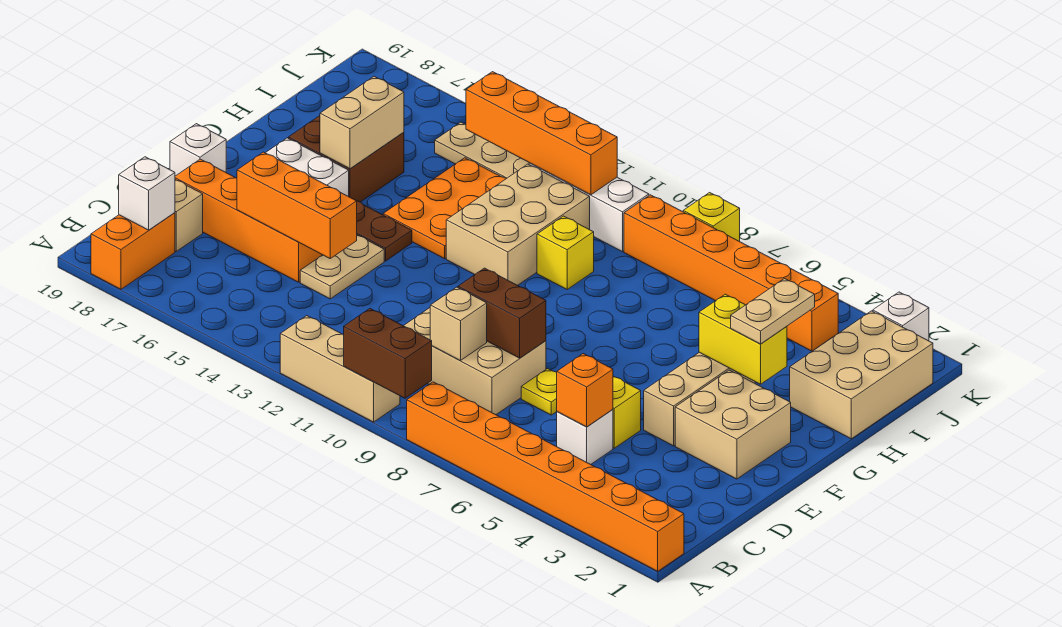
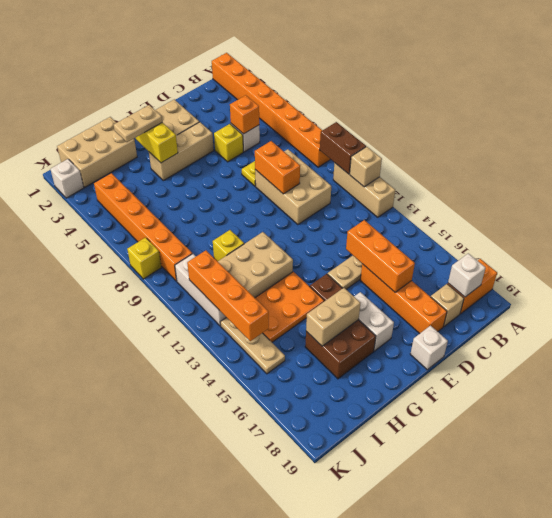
tan 1x1 brick [430,287,487,361] -> tan 1x1 brick moved to [350,147,382,187]
brown 1x2 brick [458,268,546,358] -> orange 1x2 brick [255,141,300,194]

